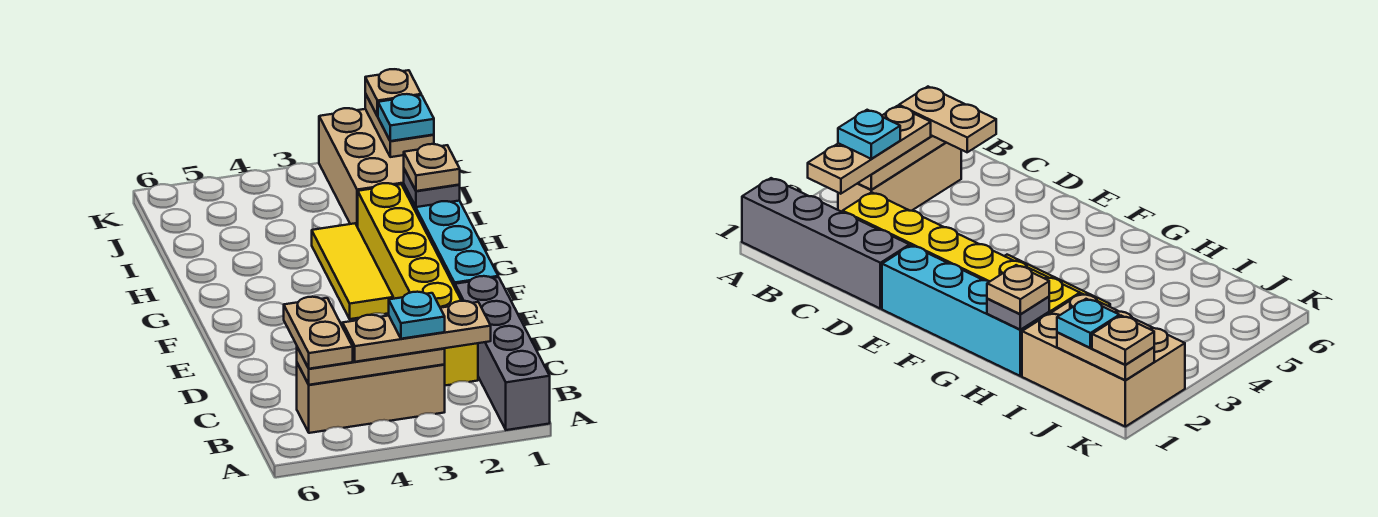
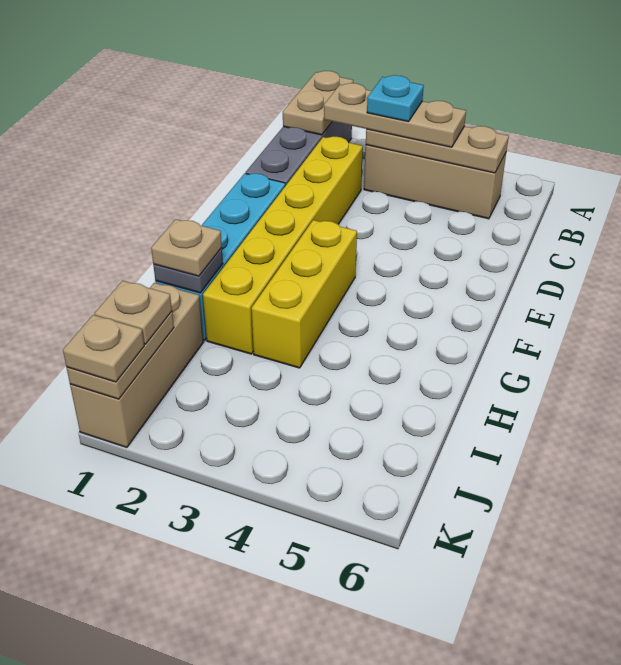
tan 1x2 plate [284,297,353,369] -> tan 1x2 plate moved to [283,71,353,135]
yellow 1x3 tile [312,223,393,319] -> yellow 1x3 brick [252,220,357,368]
tan 2x3 brick [319,108,404,227] -> tan 1x3 brick [70,283,203,447]
cyan 1x1 plate [378,94,434,141] -> tan 1x1 plate [94,281,172,344]

